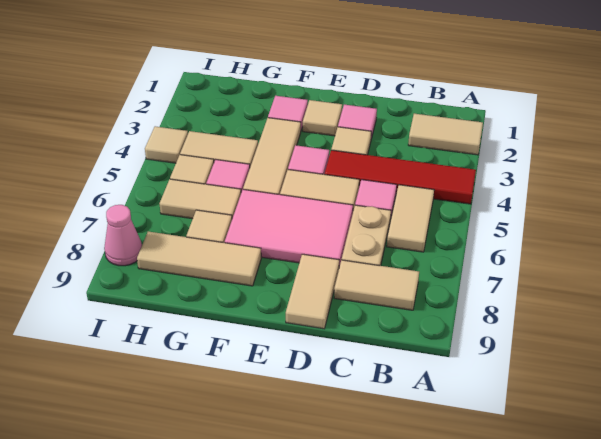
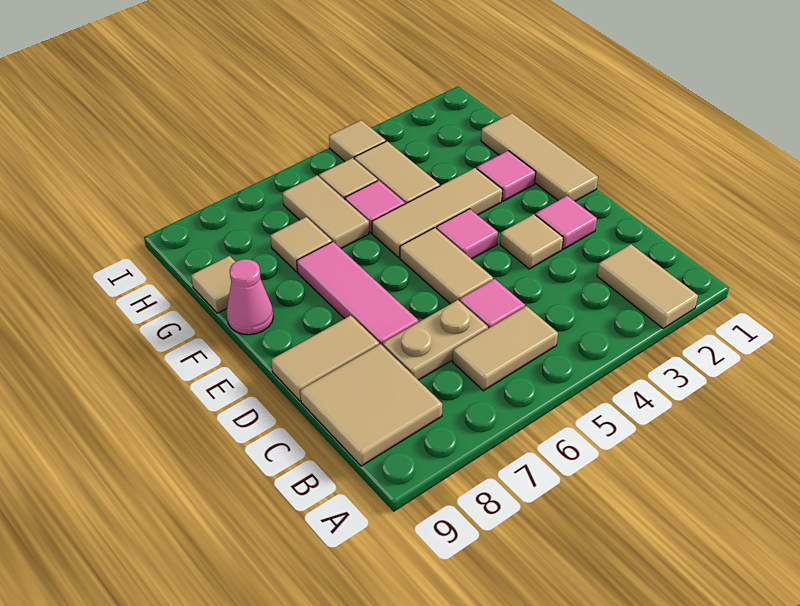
red 1x4 tile [325,150,476,204] -> none
tan 1x2 tile [334,260,419,310] -> tan 2x2 tile [300,344,443,466]
pink 2x3 tile [225,189,353,267] -> pink 1x3 tile [297,242,418,346]
tan 1x1 tile [303,100,342,136] -> tan 1x1 tile moved to [191,256,235,313]
tan 1x3 tile [137,232,261,286] -> tan 1x3 tile moved to [481,113,598,201]
pink 1x1 cone [104,205,142,266] -> pink 1x1 cone moved to [226,259,273,335]

